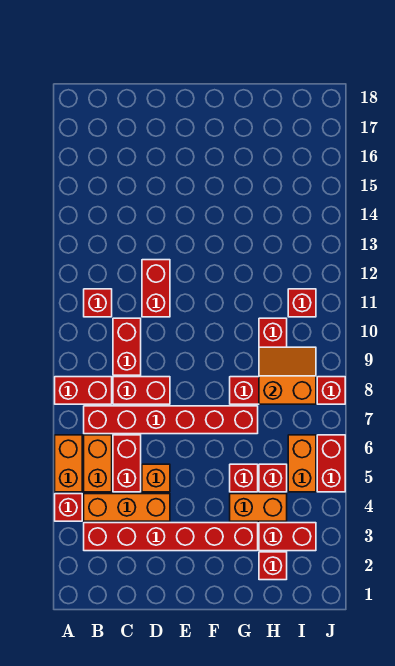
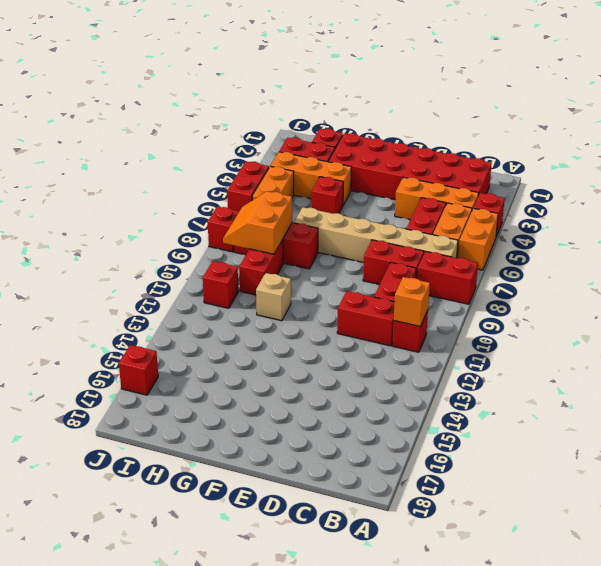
red 1x6 brick [84,523,258,551] -> red 2x6 brick [328,133,492,200]
red 1x6 brick [84,406,258,434] -> tan 1x6 brick [294,207,458,263]
orange 1x1 brick [142,464,170,492] -> orange 1x1 brick moved to [394,277,430,327]
red 1x2 brick [142,260,170,317] -> red 1x2 brick turned to [337,291,395,346]
orange 1x2 brick [230,494,287,521] -> orange 1x3 brick [271,152,352,205]
none -> tan 1x1 brick [256,273,291,321]
red 1x1 brick [259,464,287,492] -> red 1x1 brick moved to [119,345,158,395]
orange 2x2 slope [259,347,316,404] -> orange 2x2 slope turned to [223,191,292,254]

